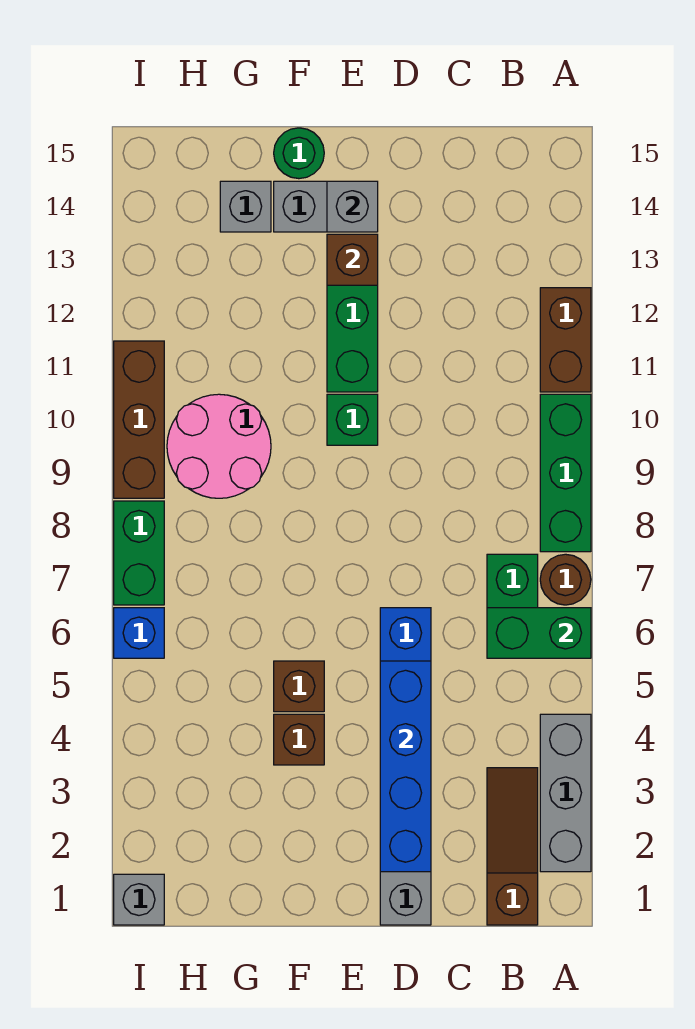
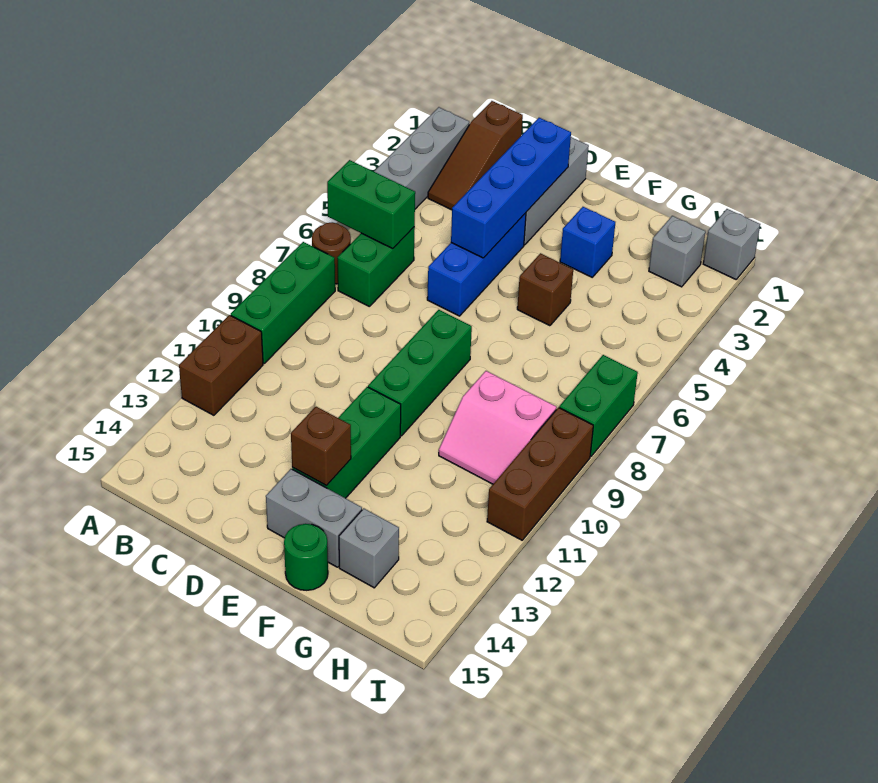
green 1x1 brick [327,394,378,445] -> green 1x3 brick [368,310,472,436]
grey 1x1 brick [327,181,378,232] -> grey 1x1 brick moved to [649,216,705,287]
brown 1x1 brick [274,714,324,765] -> none
pink 2x2 round brick [167,394,271,498] -> pink 2x2 slope [439,371,556,484]
blue 1x1 brick [114,608,164,658] -> blue 1x1 brick moved to [560,207,615,277]

